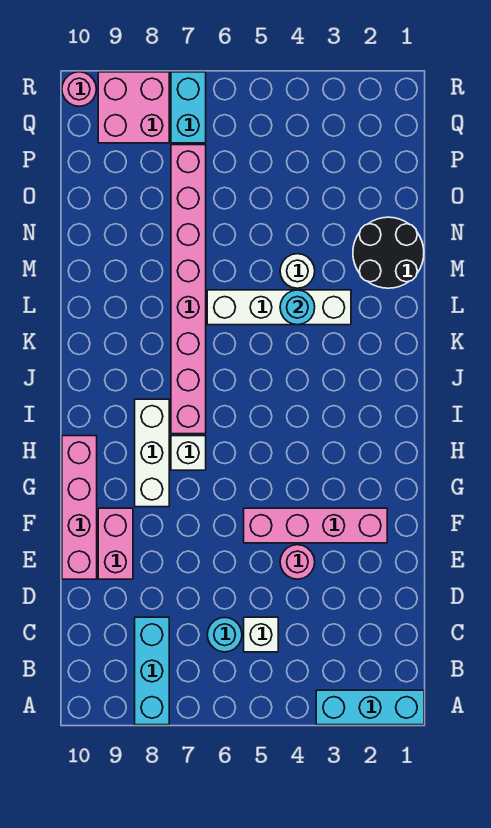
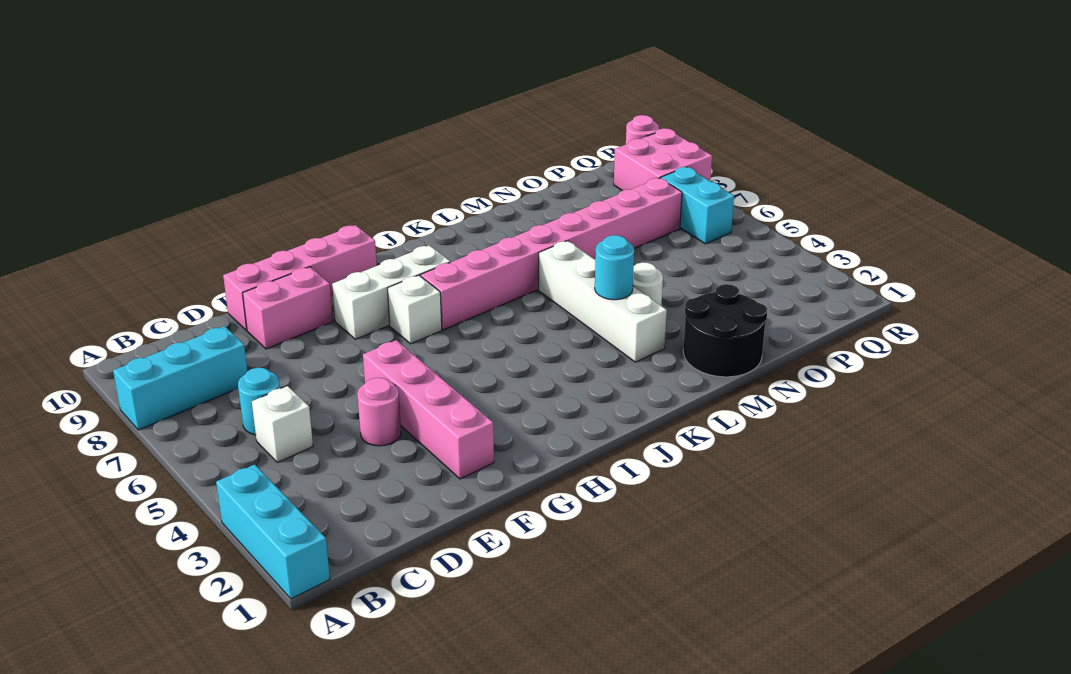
cyan 1x2 brick [171,72,206,143] -> cyan 1x2 brick turned to [661,167,734,244]

